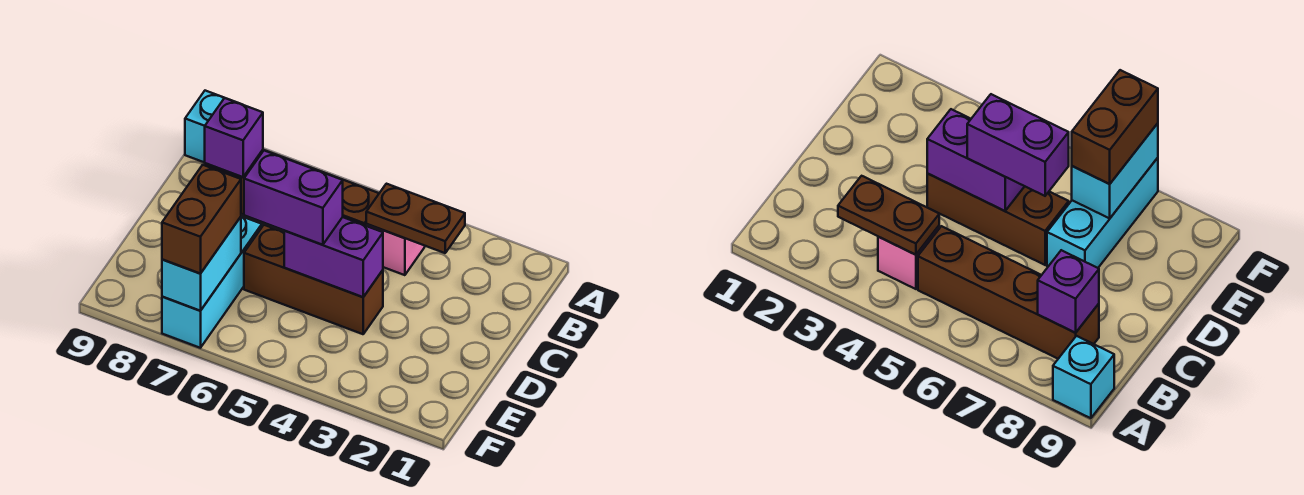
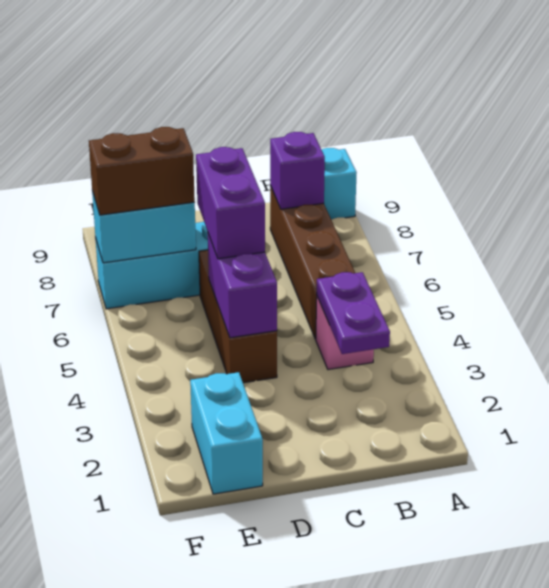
brown 1x2 plate [366,184,465,253] -> purple 1x2 plate [317,272,390,354]
none -> cyan 1x2 brick [190,372,263,494]

